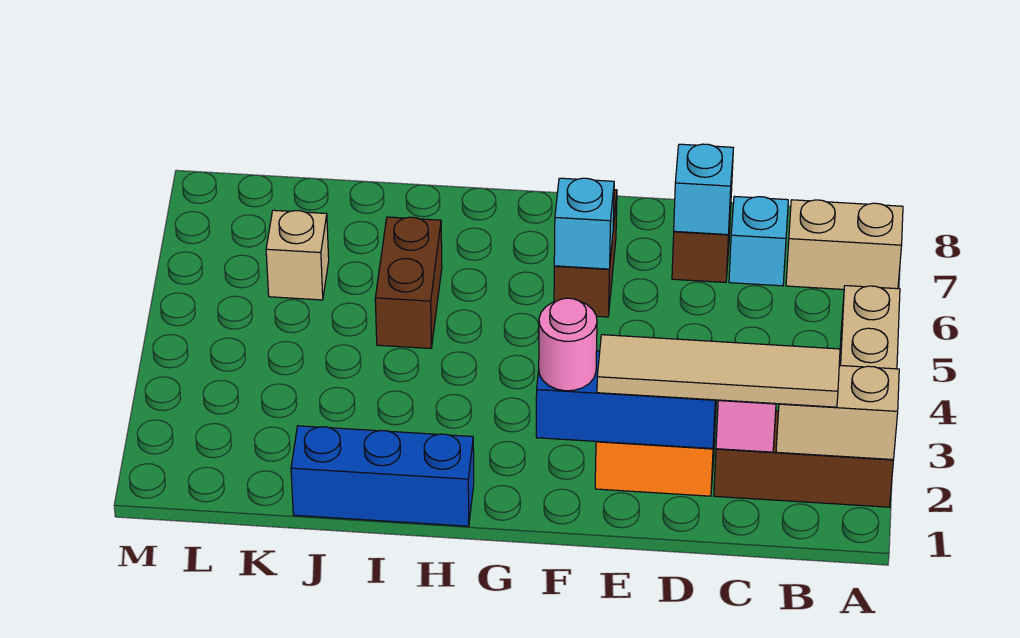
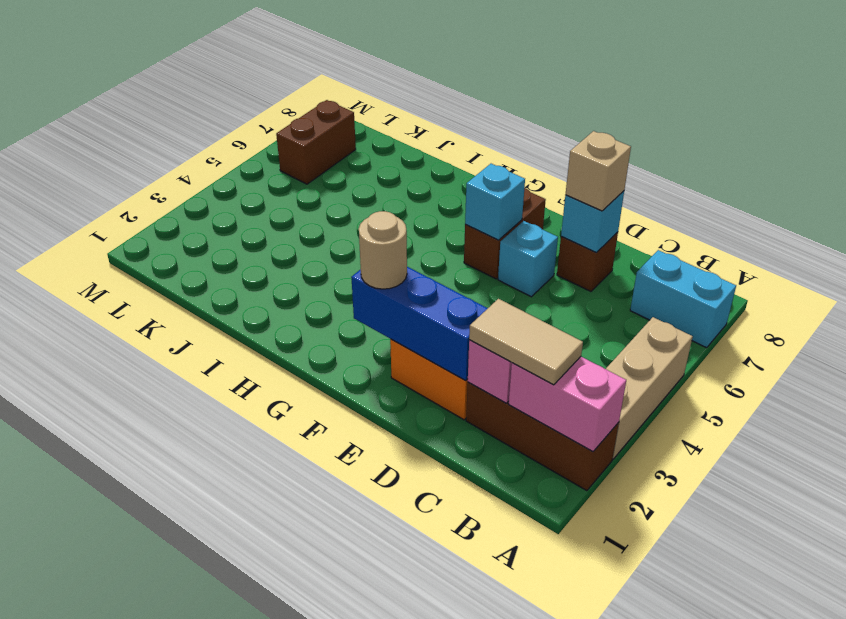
tan 1x2 brick [776,365,899,460] -> pink 1x2 brick [509,357,626,451]
tan 1x2 brick [786,200,903,289] -> cyan 1x2 brick [630,250,736,348]
tan 1x4 tile [597,335,840,407] -> tan 1x2 tile [469,299,583,385]
cyan 1x1 brick [729,196,788,286] -> cyan 1x1 brick moved to [498,221,558,297]
pink 1x1 round brick [539,298,597,391] -> tan 1x1 round brick [359,211,407,289]
blue 1x3 brick [291,426,474,526] -> none
brown 1x2 brick [375,217,442,348] -> brown 1x2 brick moved to [276,100,356,184]
tan 1x1 brick [266,210,329,300] -> tan 1x1 brick moved to [566,131,631,211]

